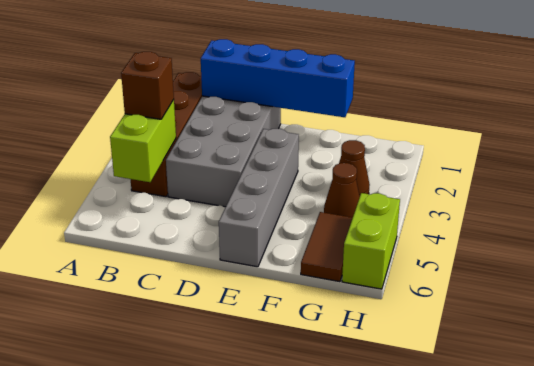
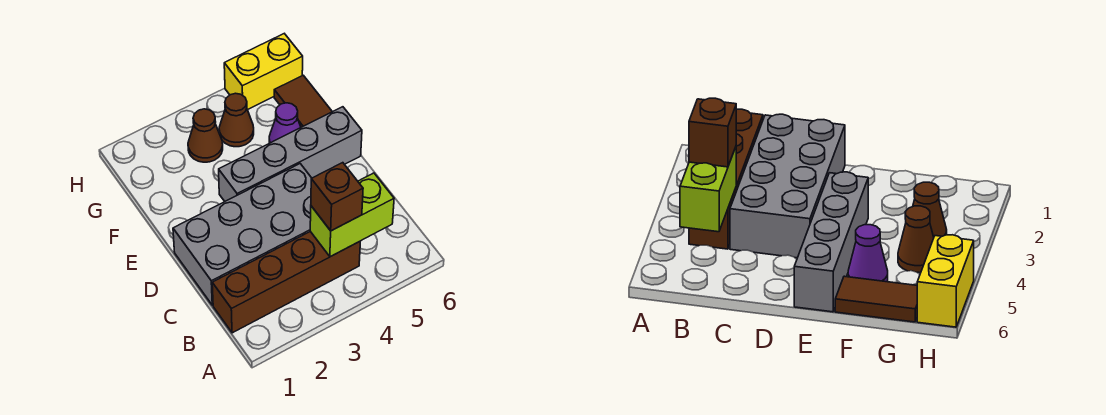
blue 1x4 brick [201,39,355,117] -> none
none -> purple 1x1 cone [269,103,301,143]
brown 1x2 tile [301,212,353,282] -> brown 1x2 tile turned to [274,75,332,127]
lime 1x2 brick [342,193,400,289] -> yellow 1x2 brick [224,34,303,110]

